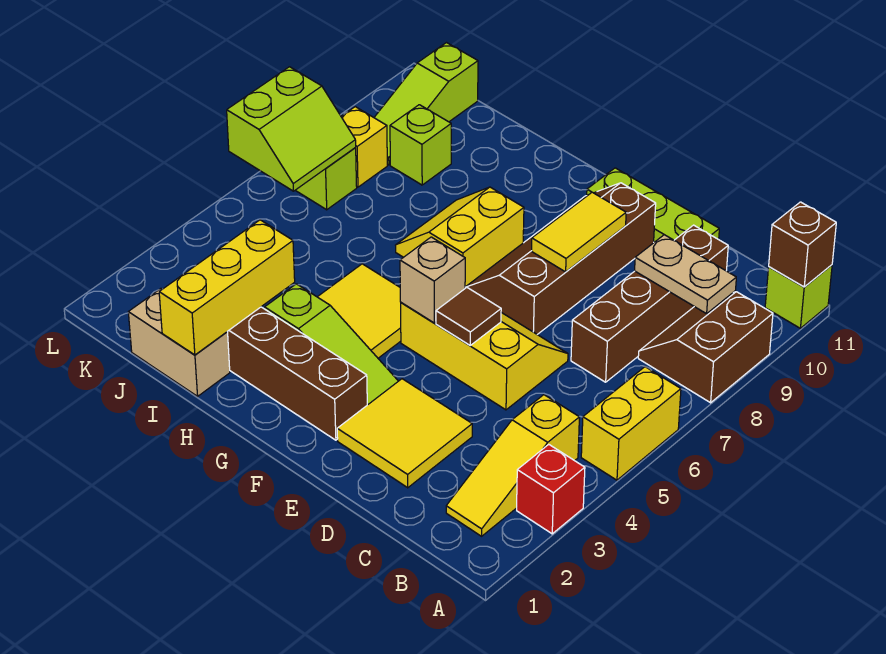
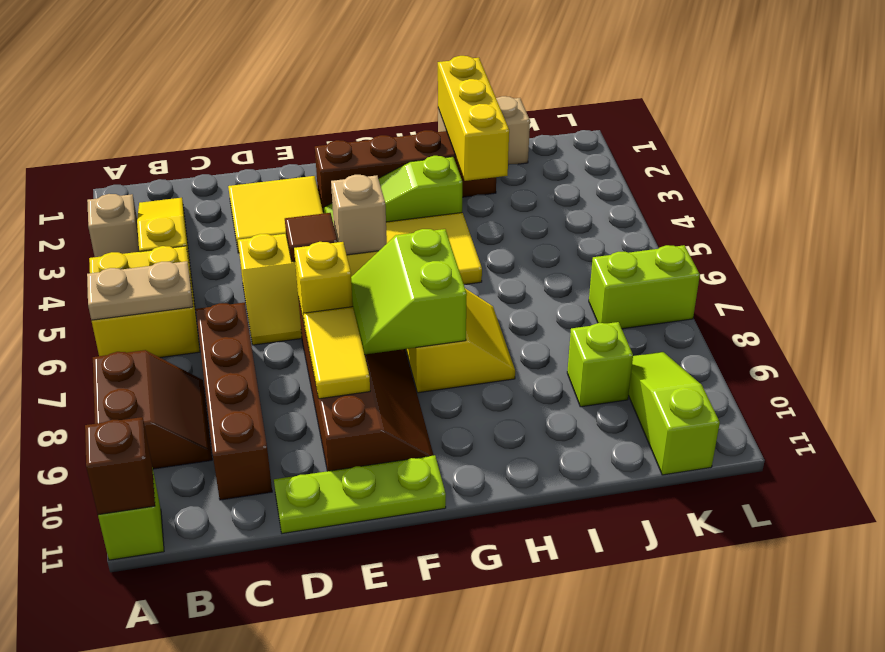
red 1x1 brick [517,444,585,534] -> tan 1x1 brick [87,194,139,257]
yellow 1x2 brick [581,367,681,480] -> yellow 2x2 brick [89,246,200,358]
tan 1x2 plate [635,235,736,314] -> tan 1x2 plate moved to [87,261,193,320]
lime 2x2 slope [227,67,356,191] -> lime 2x2 slope moved to [351,229,467,355]
yellow 1x1 brick [341,107,387,187] -> yellow 1x1 brick moved to [294,242,353,323]

